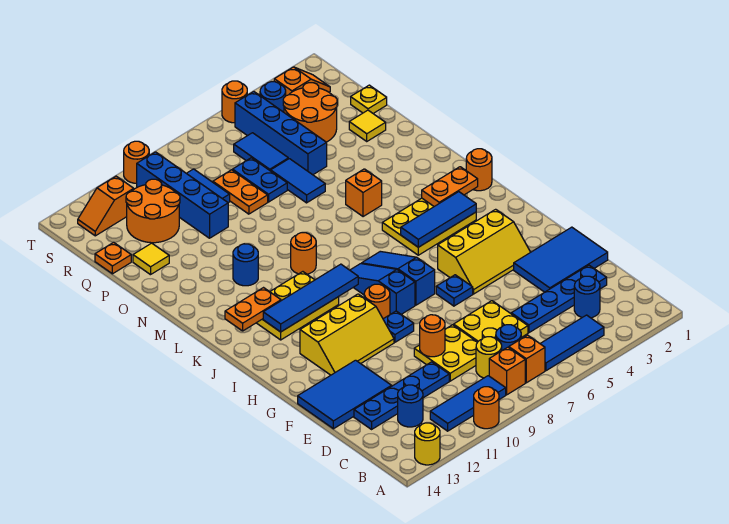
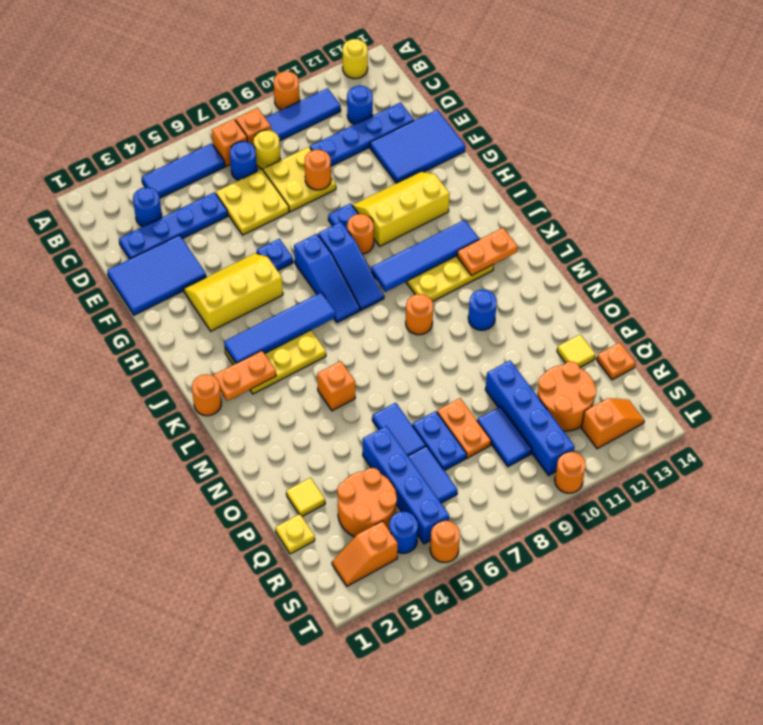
blue 1x3 tile [401,192,476,247] -> blue 1x4 tile [224,292,336,364]

